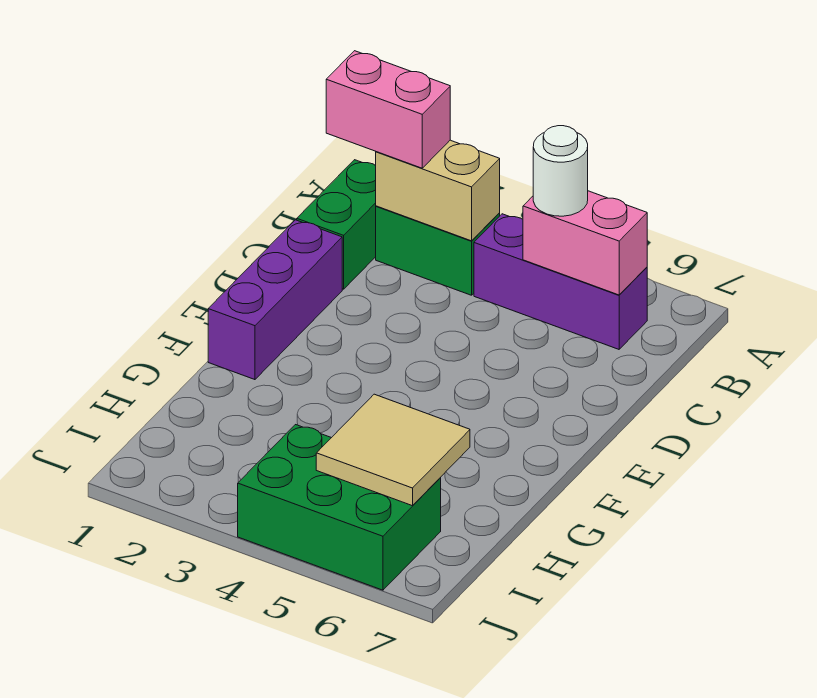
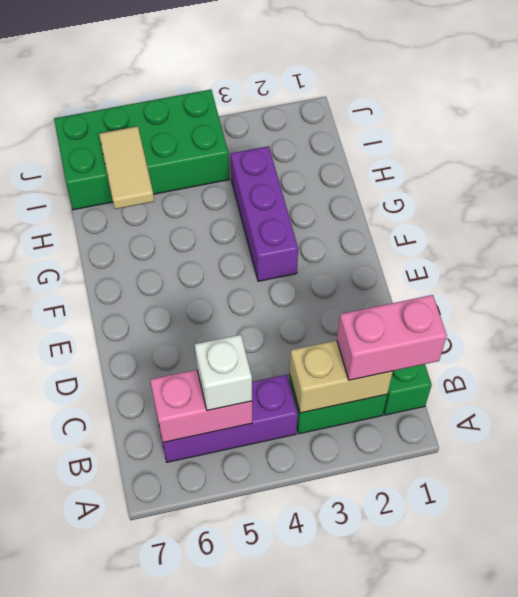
white 1x1 round brick [533,126,588,216] -> white 1x1 brick [195,335,252,410]
purple 1x3 brick [208,220,342,380] -> purple 1x3 brick moved to [231,146,298,281]
tan 2x2 tile [316,394,470,506] -> tan 1x2 tile [99,126,154,209]
green 2x3 brick [238,425,441,590] -> green 2x4 brick [54,89,229,210]

